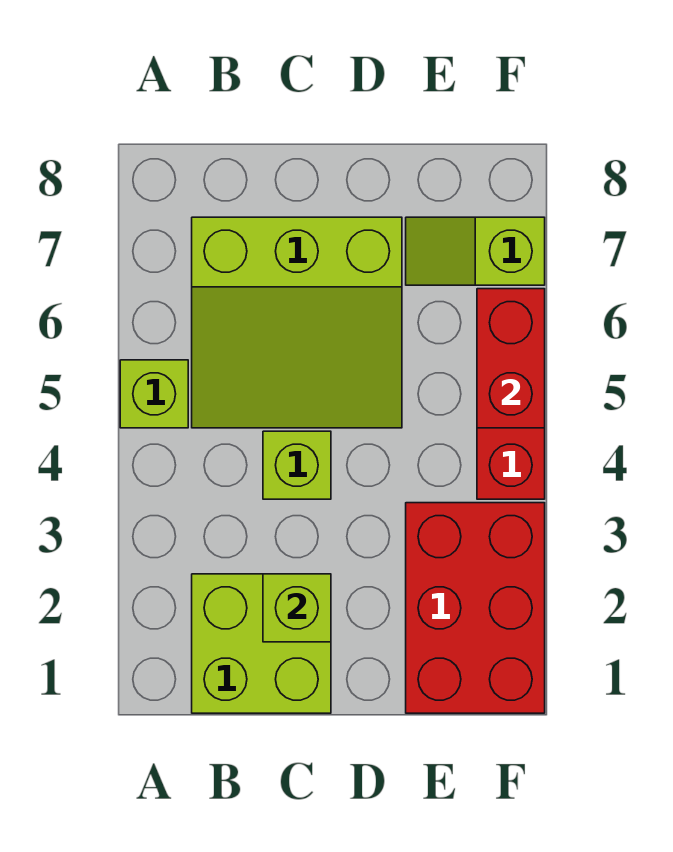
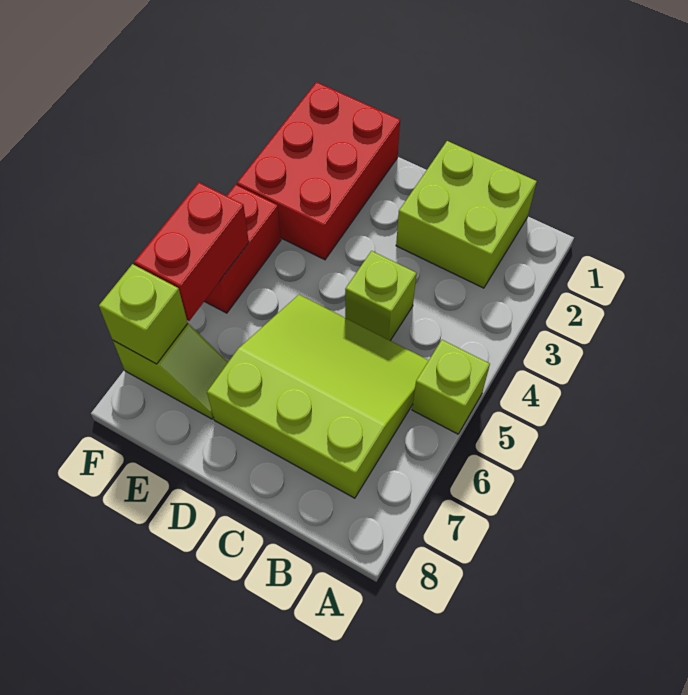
lime 1x1 brick [263,574,331,642] -> lime 1x1 brick moved to [99,264,188,364]

